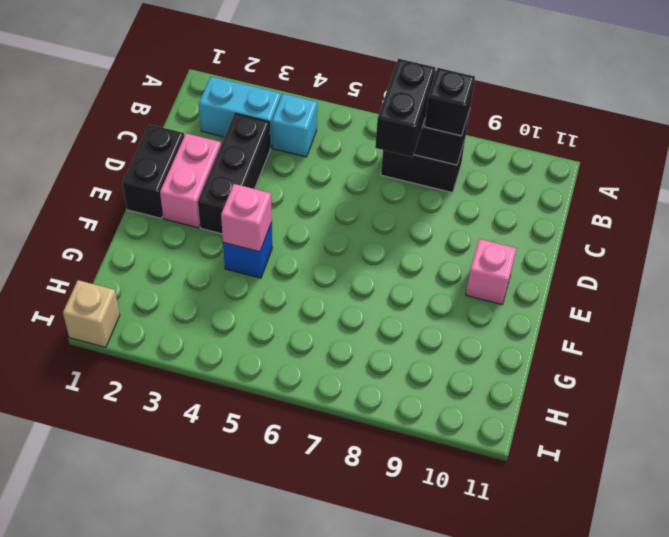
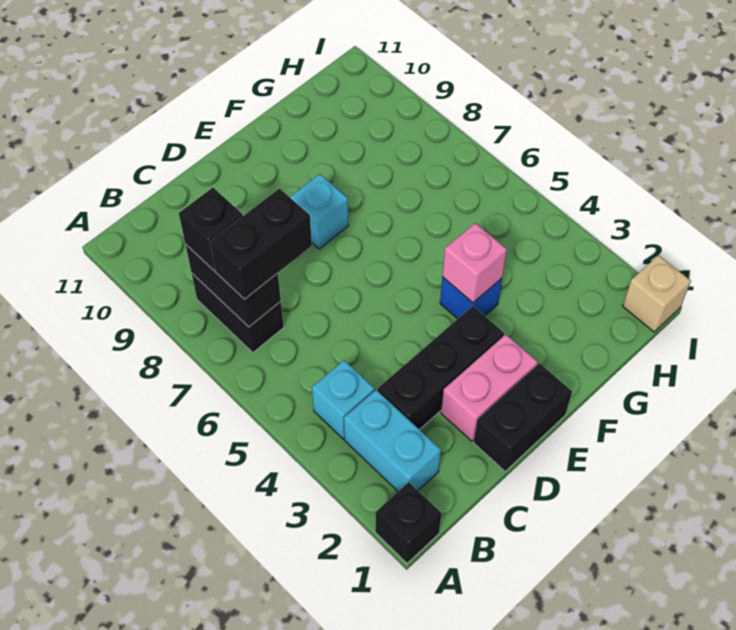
none -> black 1x1 brick [375,482,442,563]
none -> cyan 1x1 brick [290,174,348,249]
pink 1x1 brick [466,239,517,305] -> none

